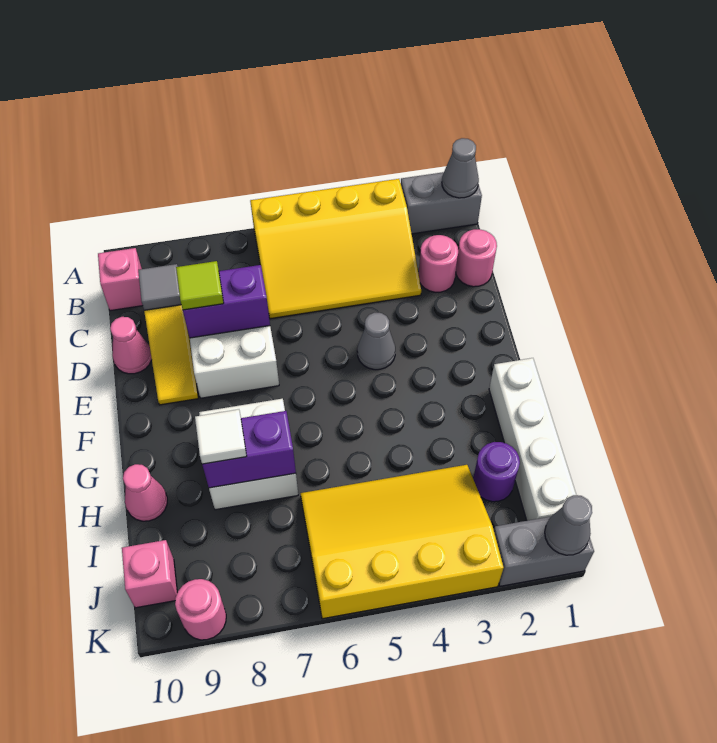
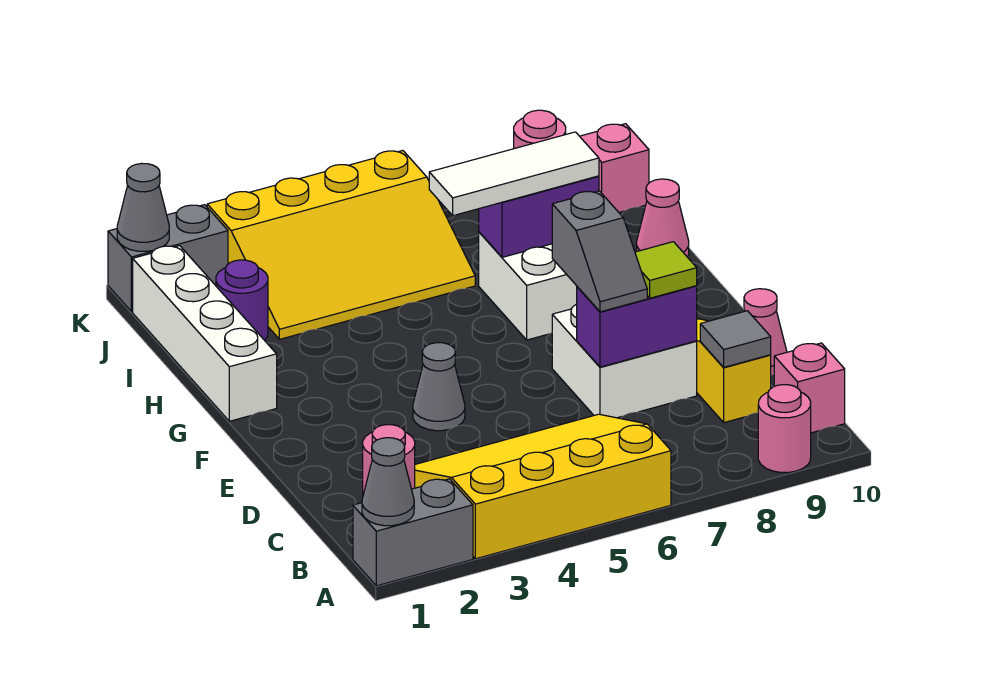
pink 1x1 round brick [456,229,497,287] -> pink 1x1 round brick moved to [758,385,811,473]
none -> grey 1x2 slope [552,191,647,312]
white 1x1 tile [195,409,246,464] -> white 1x3 tile [429,132,599,216]

